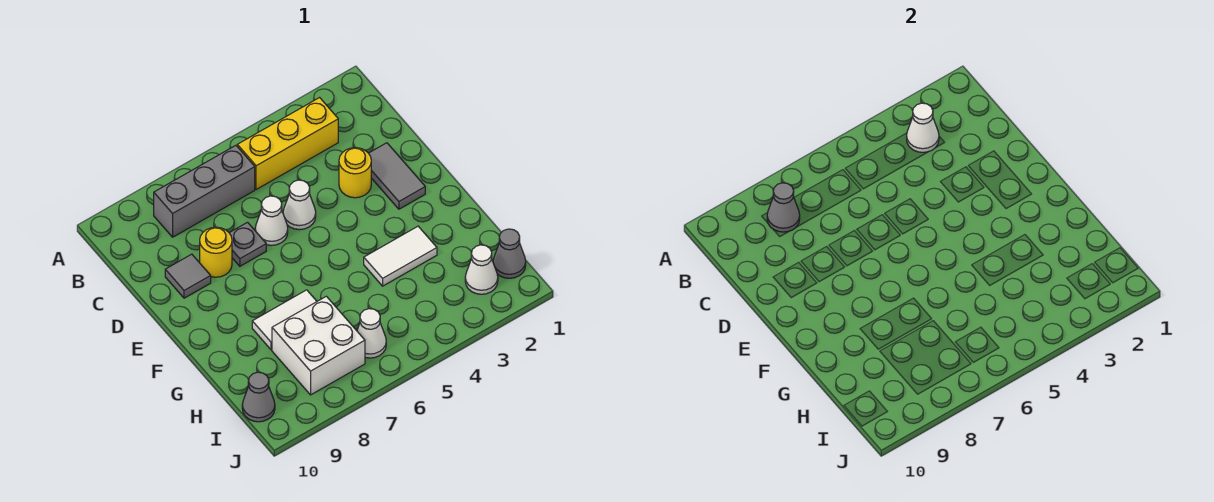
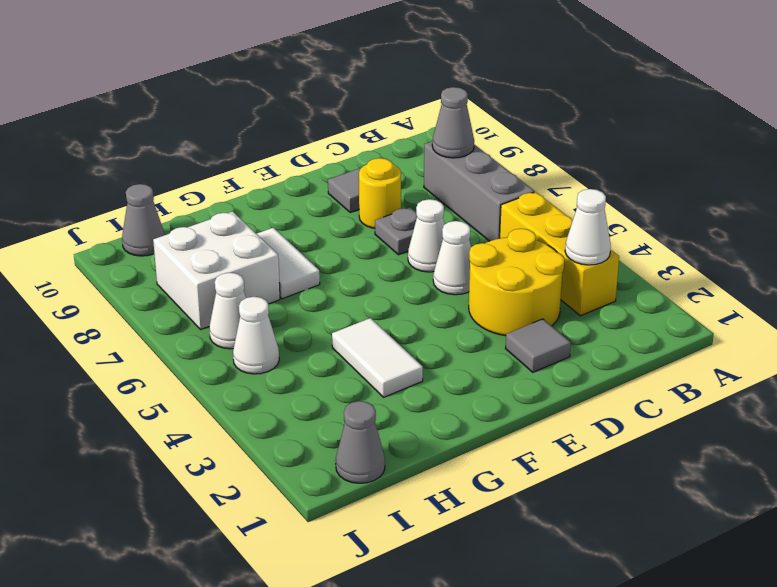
grey 1x2 tile [369,143,425,209] -> grey 1x1 tile [506,319,571,372]
yellow 1x1 round brick [339,148,371,198] -> yellow 2x2 round brick [469,229,565,336]
white 1x1 cone [465,245,498,294] -> white 1x1 cone moved to [233,297,279,374]

